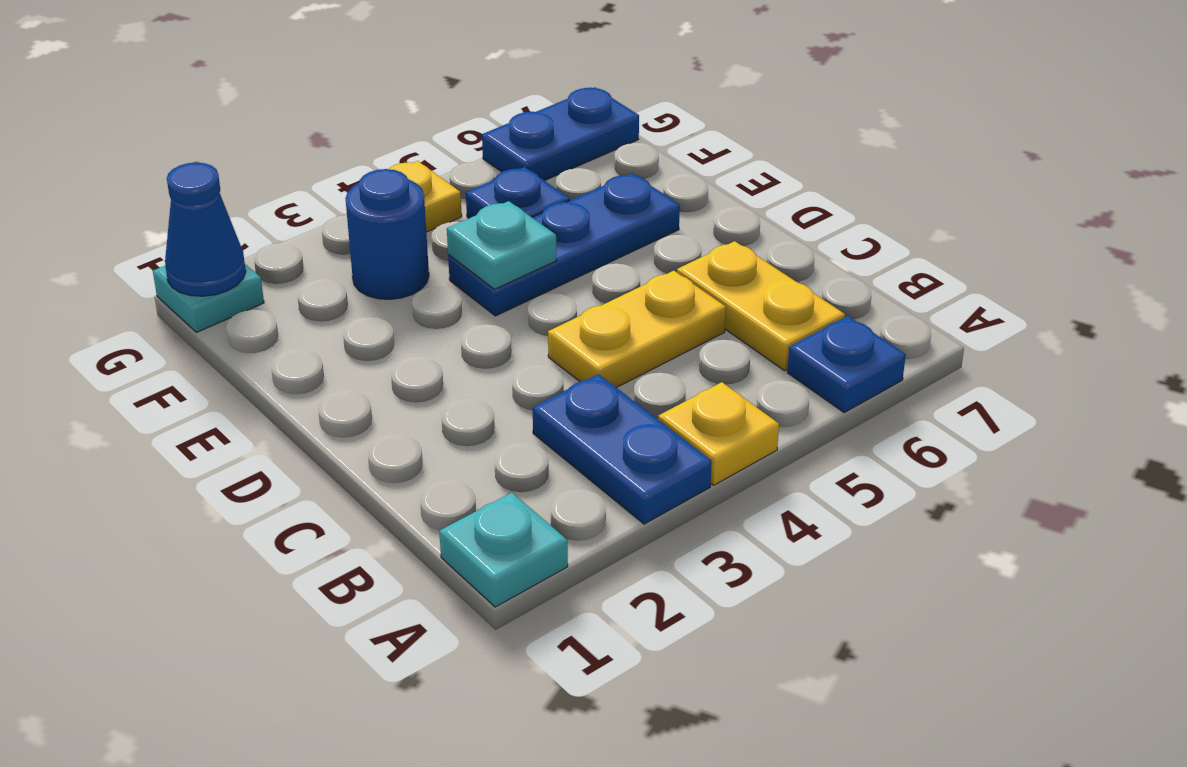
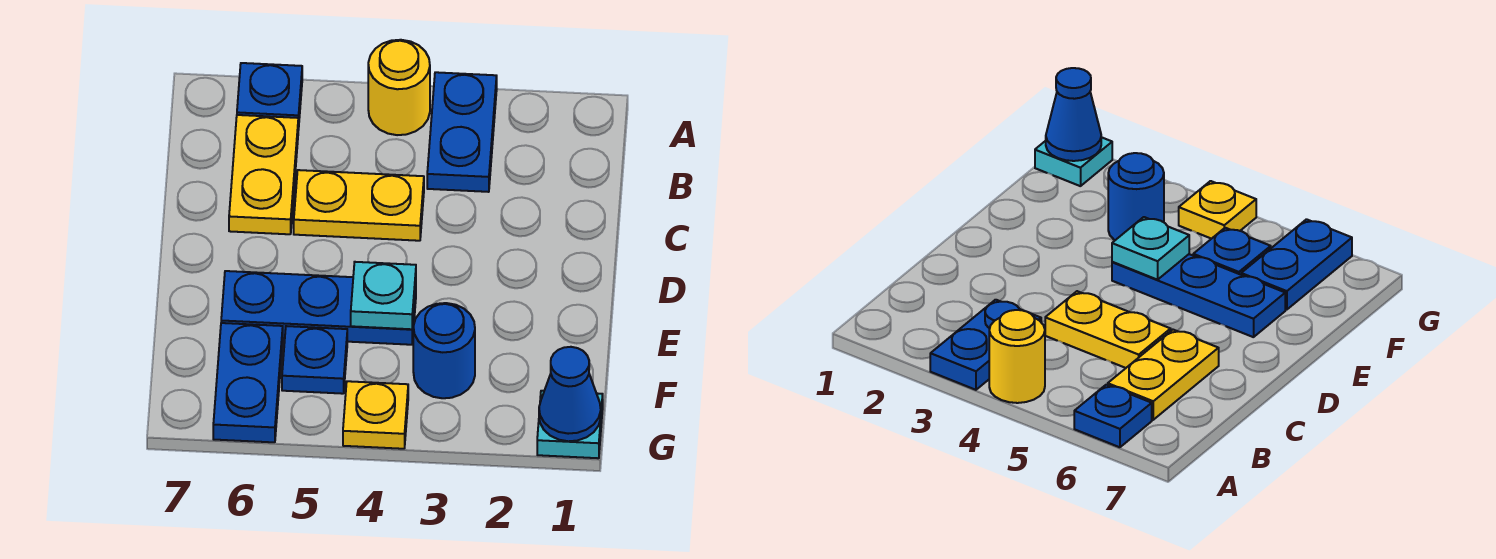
cyan 1x1 plate [439,493,568,607] -> none
yellow 1x1 plate [658,382,779,485] -> yellow 1x1 round brick [368,40,430,135]
blue 1x2 plate [482,88,639,181] -> blue 1x2 plate turned to [213,323,283,442]

